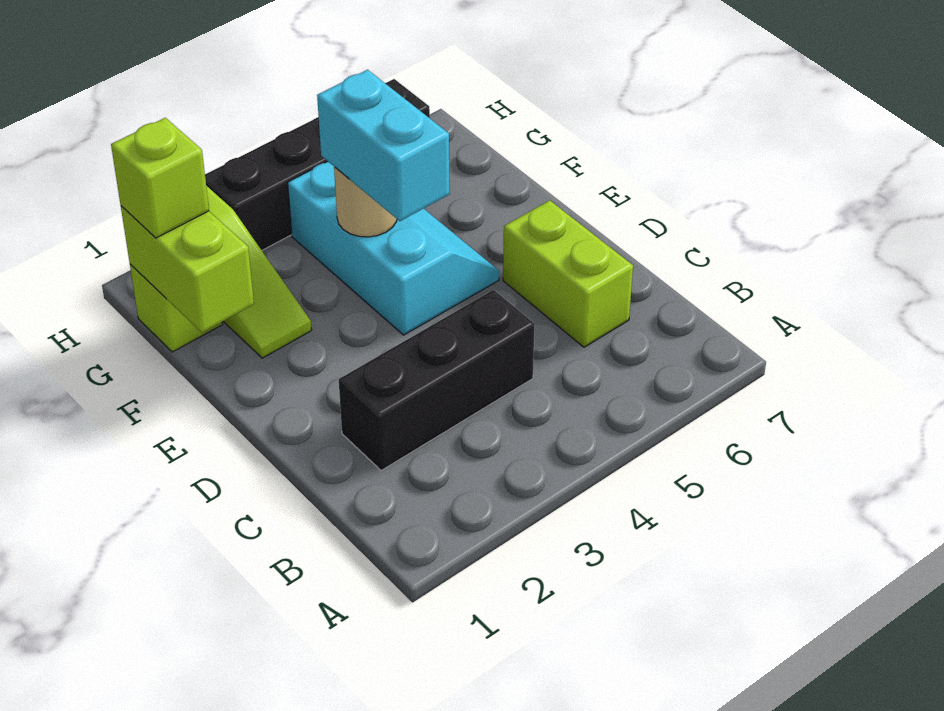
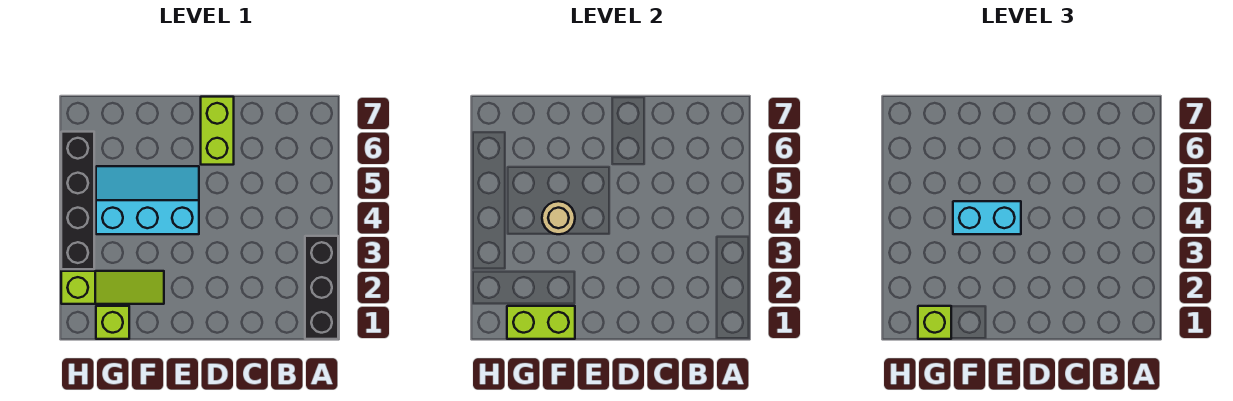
black 1x3 brick [339,290,535,471] -> black 1x3 brick moved to [305,236,338,339]
lime 1x2 brick [503,200,633,347] -> lime 1x2 brick turned to [201,97,234,165]

